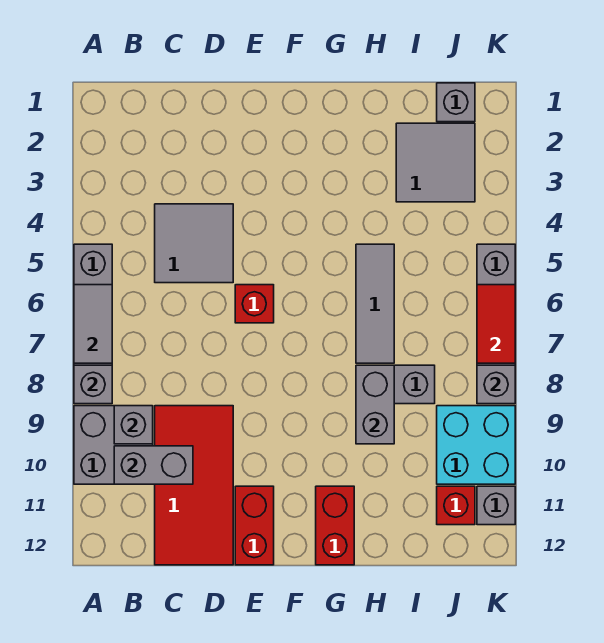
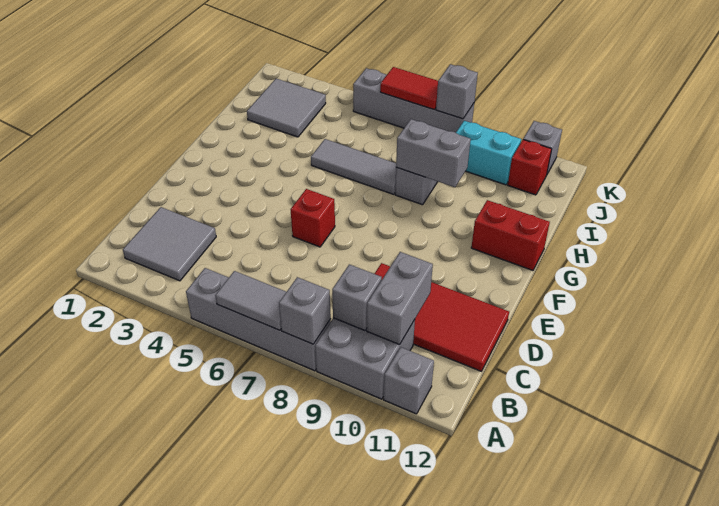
grey 2x2 tile [155,204,233,283] -> grey 2x2 tile moved to [123,207,216,281]
red 1x2 brick [235,486,274,565] -> none
grey 1x1 brick [437,83,475,122] -> grey 1x1 brick moved to [384,347,434,414]
cyan 2x2 brick [437,406,515,484] -> cyan 1x2 brick [456,121,521,185]

